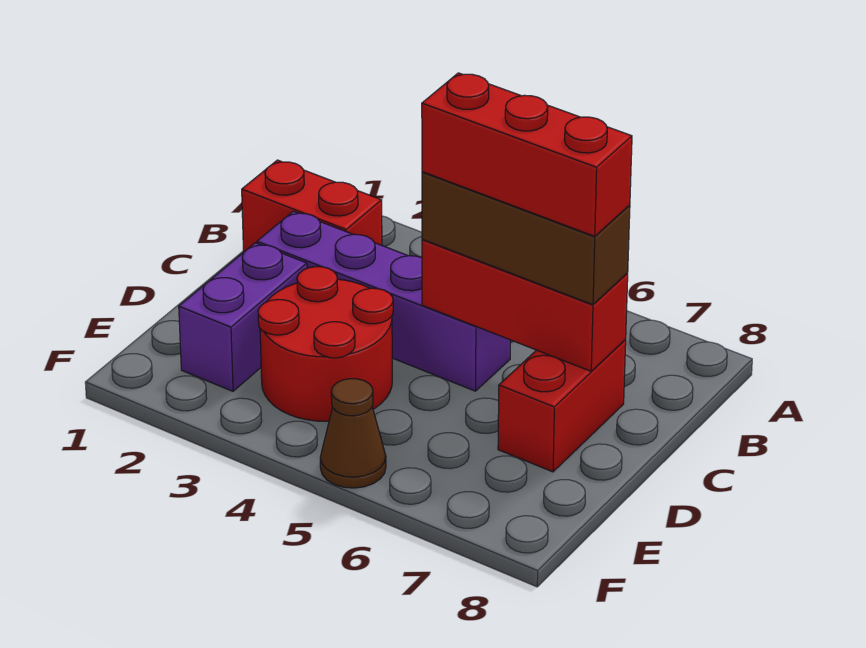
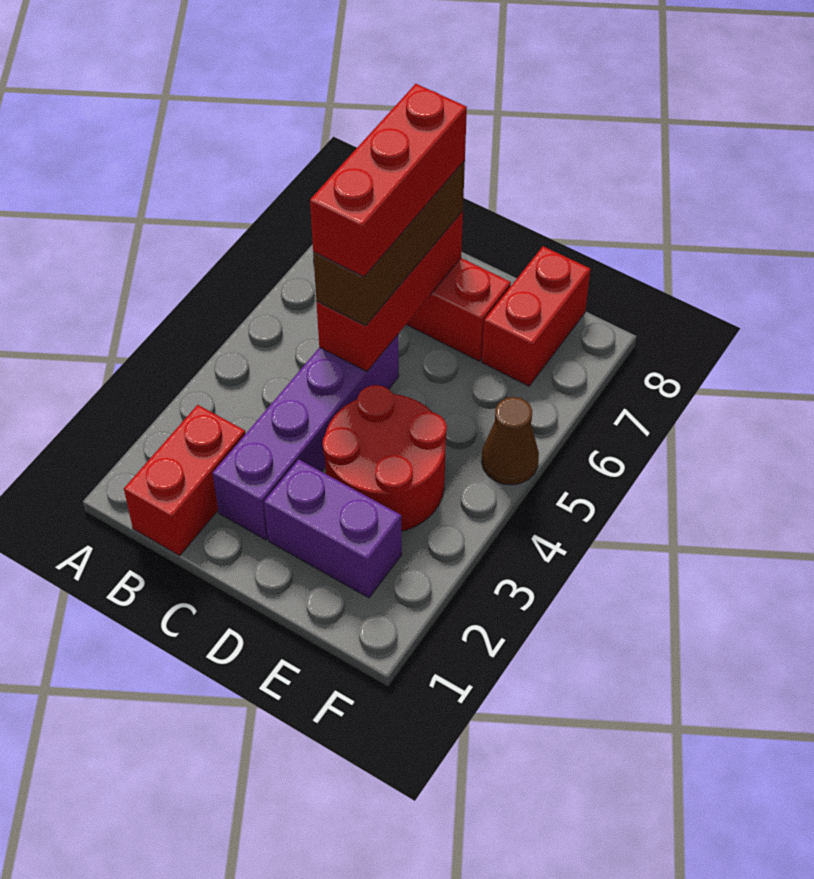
none -> red 1x2 brick [482,246,591,386]

